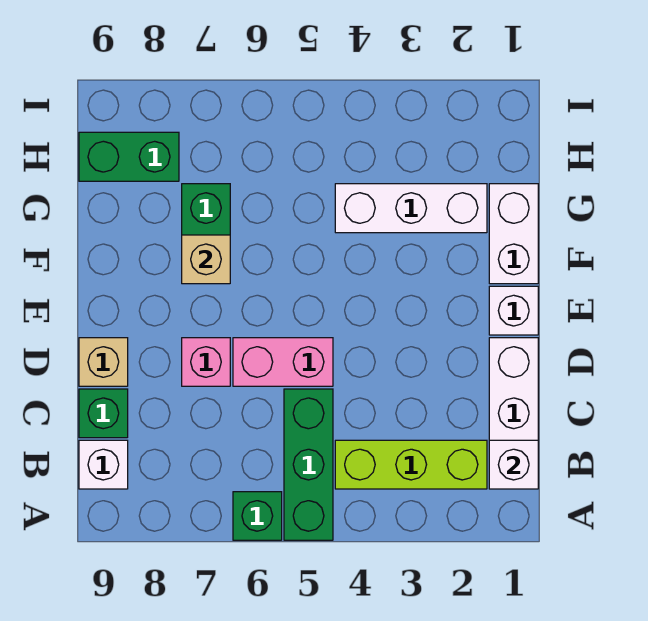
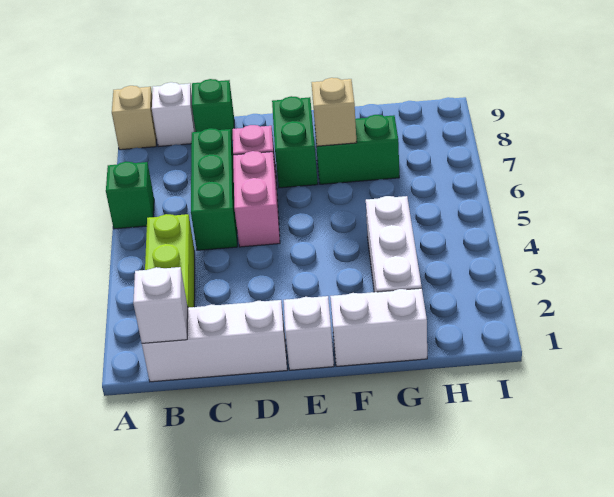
green 1x3 brick [284,389,333,540] -> green 1x3 brick turned to [191,128,237,250]
tan 1x1 brick [79,338,128,386] -> tan 1x1 brick moved to [112,86,157,150]
green 1x2 brick [79,132,179,181] -> green 1x2 brick moved to [272,96,318,188]

